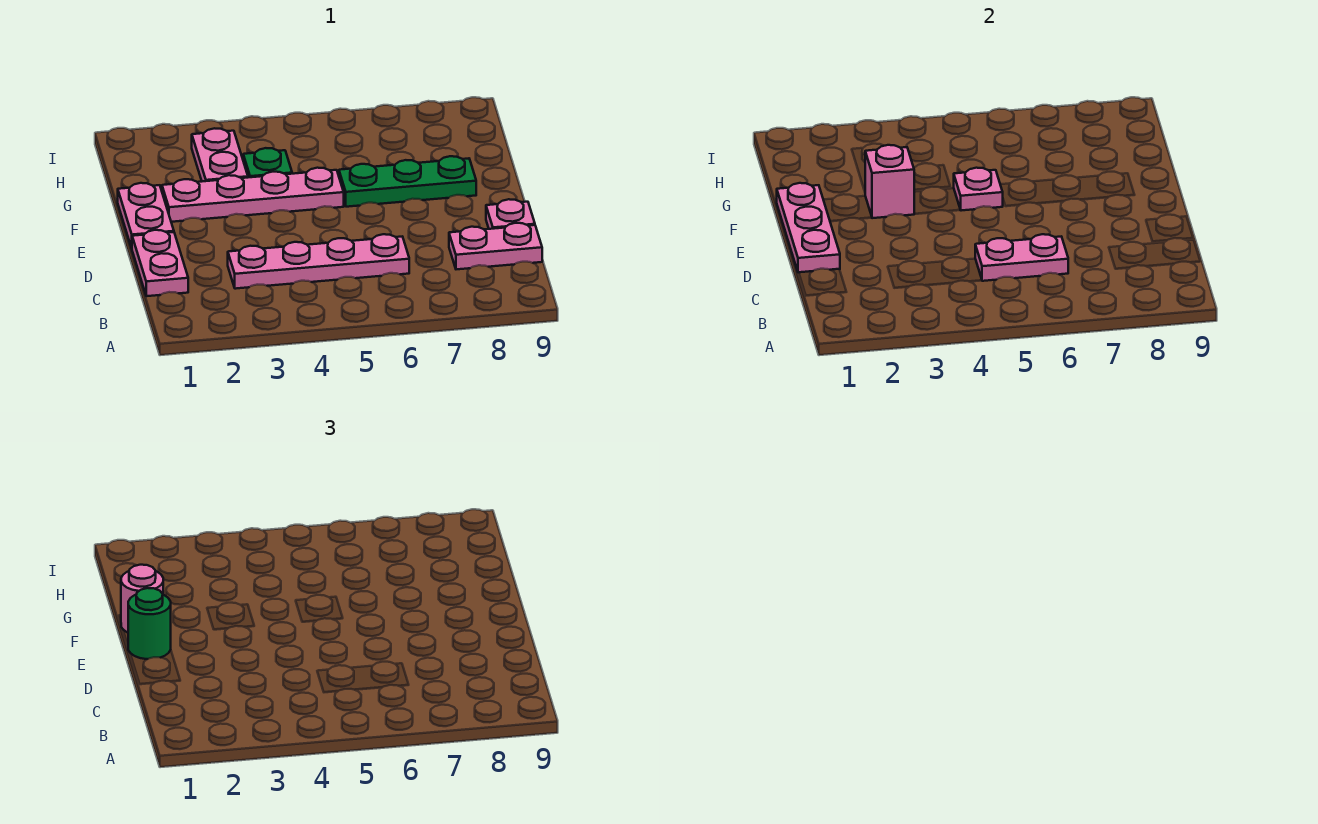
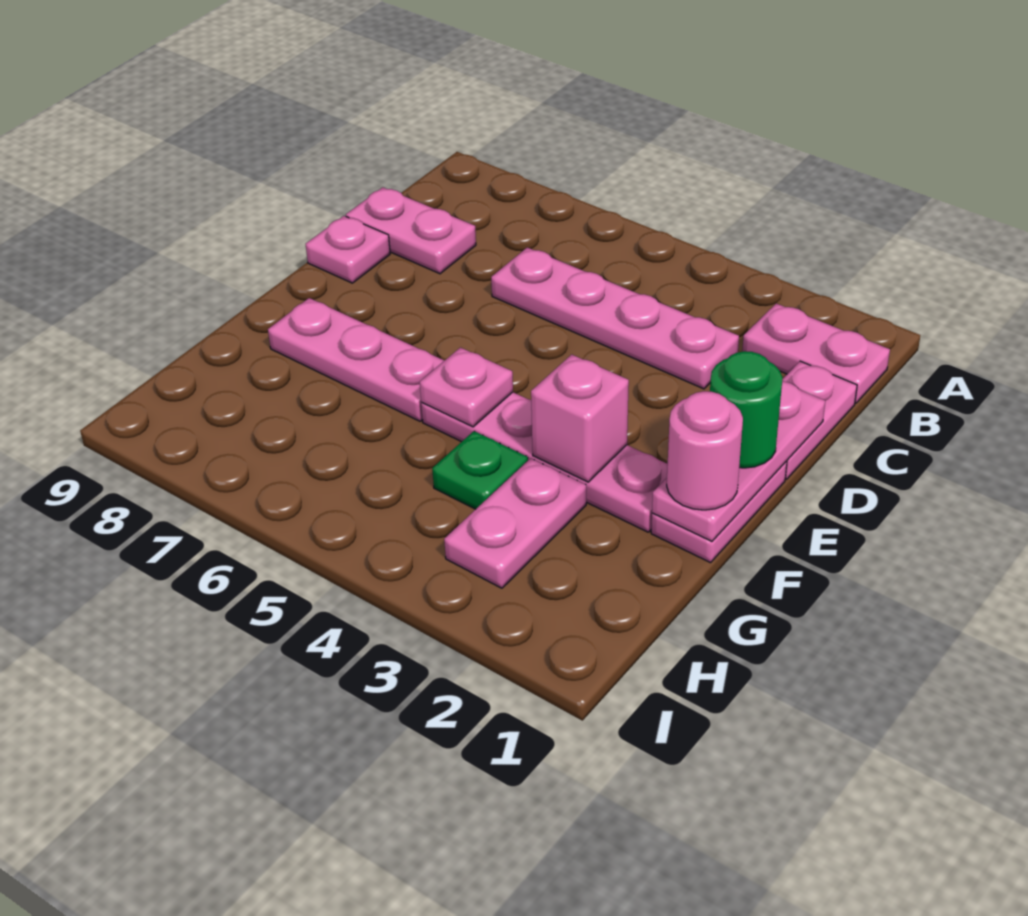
pink 1x2 plate [975,234,1068,281] -> pink 1x2 plate moved to [742,304,890,403]
green 1x3 plate [339,156,476,207] -> pink 1x3 plate [268,298,444,421]

